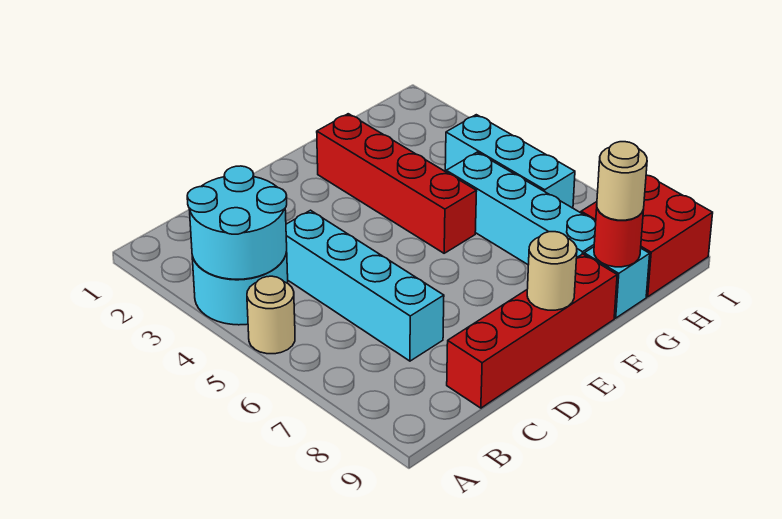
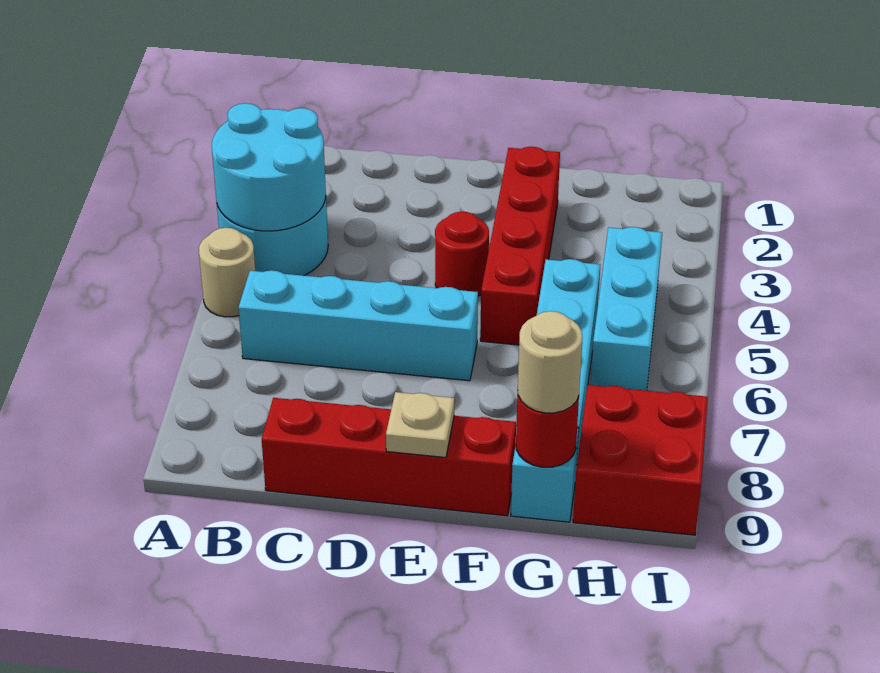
cyan 1x4 brick [286,210,444,361] -> cyan 1x4 brick turned to [238,270,478,381]
none -> red 1x1 round brick [435,212,489,296]
tan 1x1 round brick [527,232,577,310] -> tan 1x1 plate [386,392,454,458]

